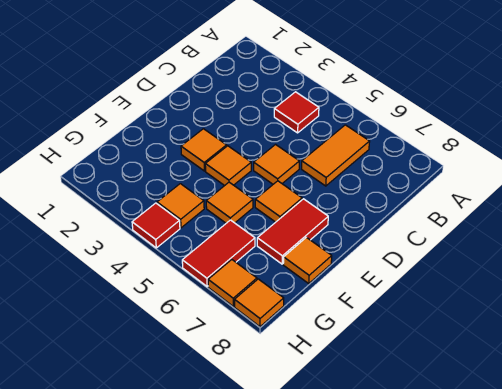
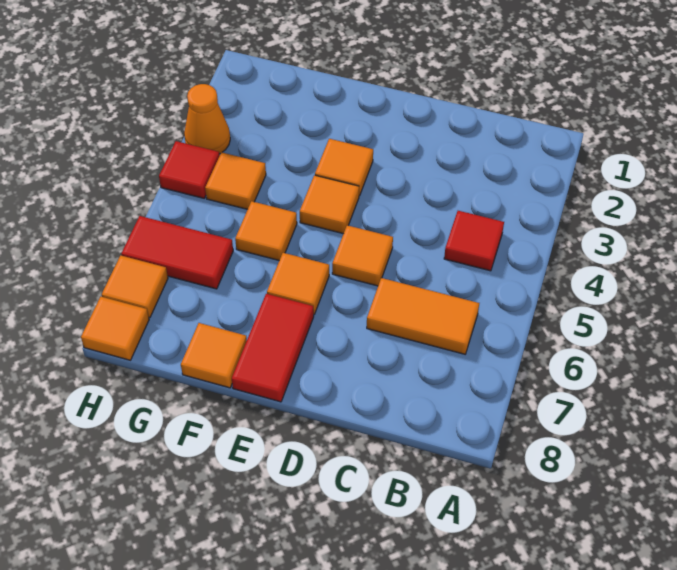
red 1x2 tile [257,199,328,264] -> red 1x2 tile turned to [232,294,314,402]
none -> orange 1x1 cone [184,84,230,154]

